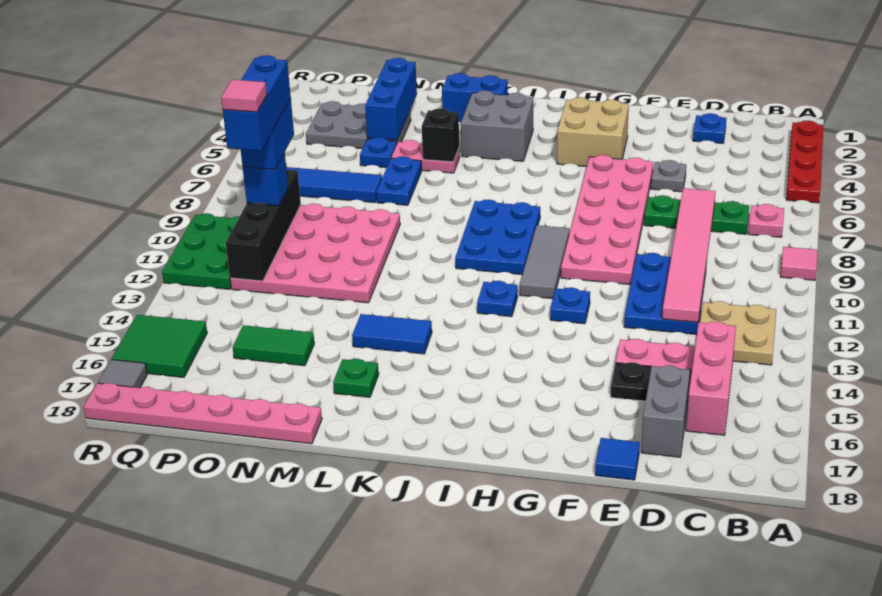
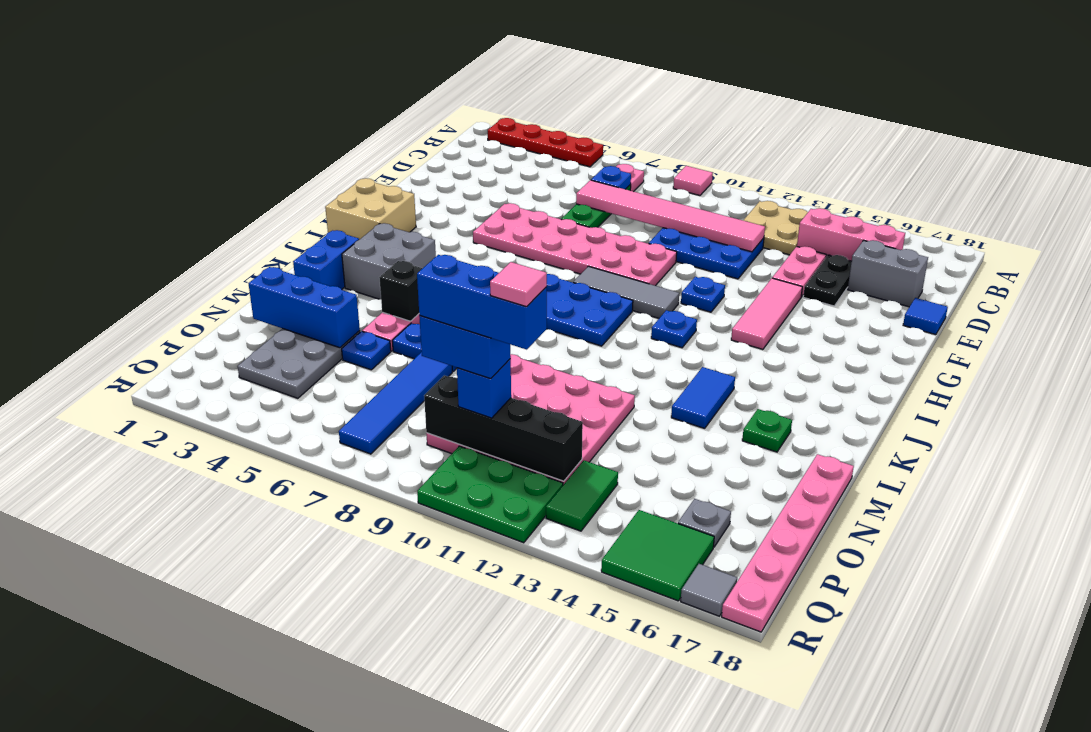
blue 1x1 plate [693,113,726,143] -> blue 1x1 plate moved to [591,166,631,189]
grey 1x1 plate [651,160,686,192] -> grey 1x1 plate moved to [678,499,731,547]
none -> pink 1x3 tile [731,278,802,349]
tan 2x2 brick [557,97,629,166] -> tan 2x2 brick moved to [325,178,416,240]
green 1x2 tile [233,325,314,366] -> green 1x2 tile moved to [546,461,618,531]

